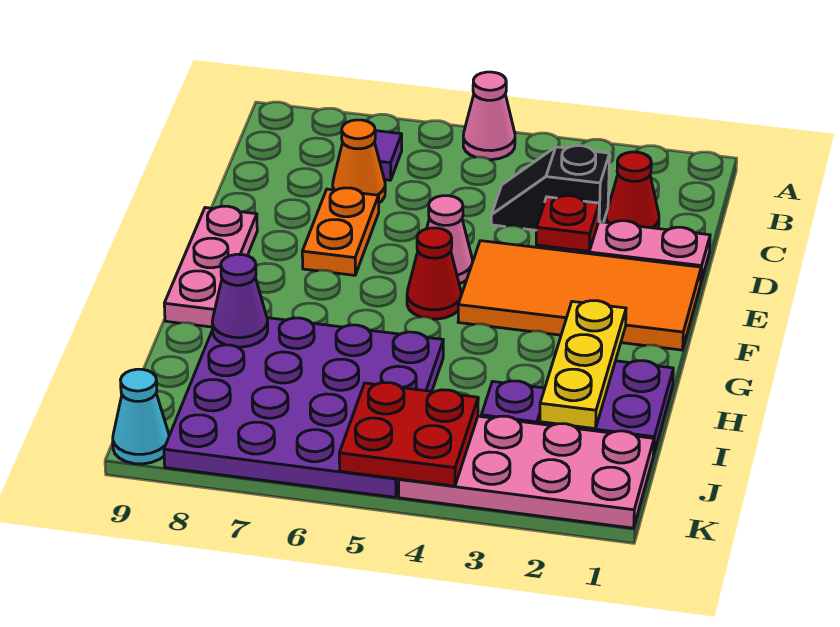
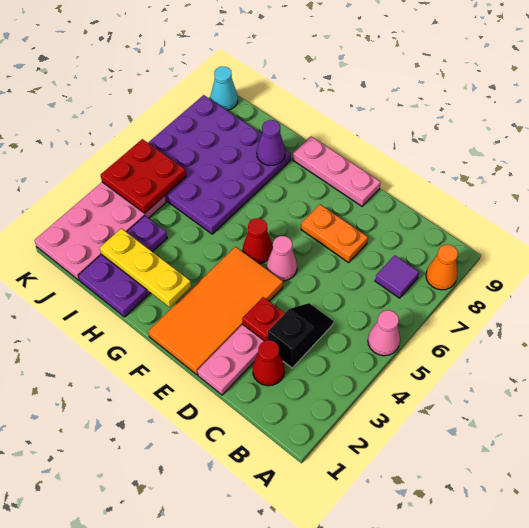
orange 1x1 cone [333,120,385,203] -> orange 1x1 cone moved to [426,245,458,290]

